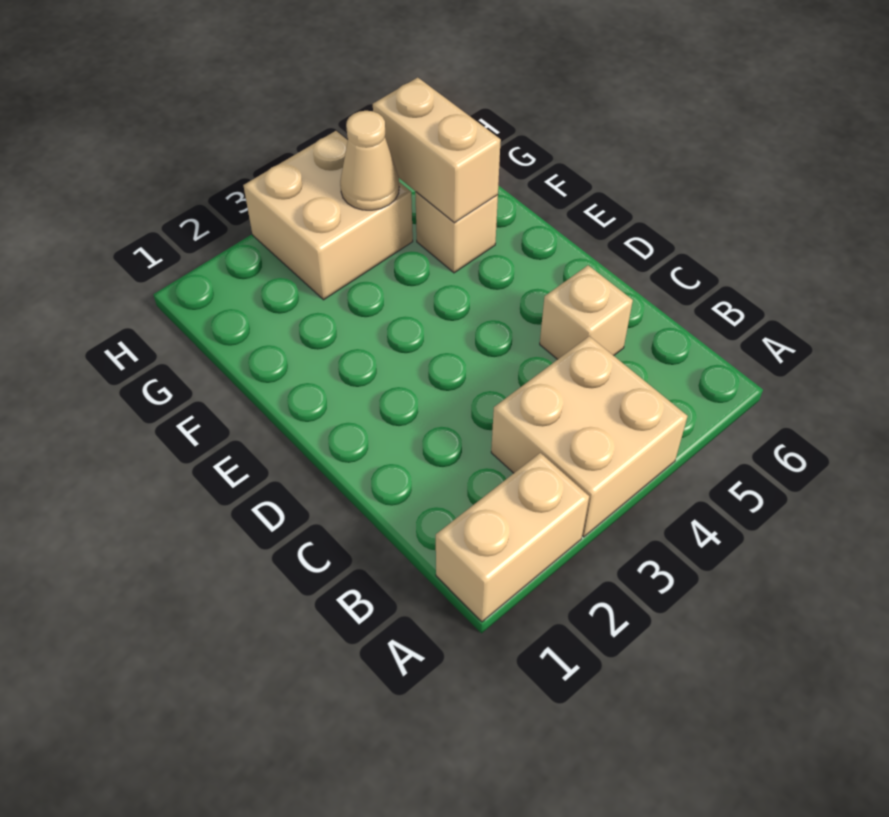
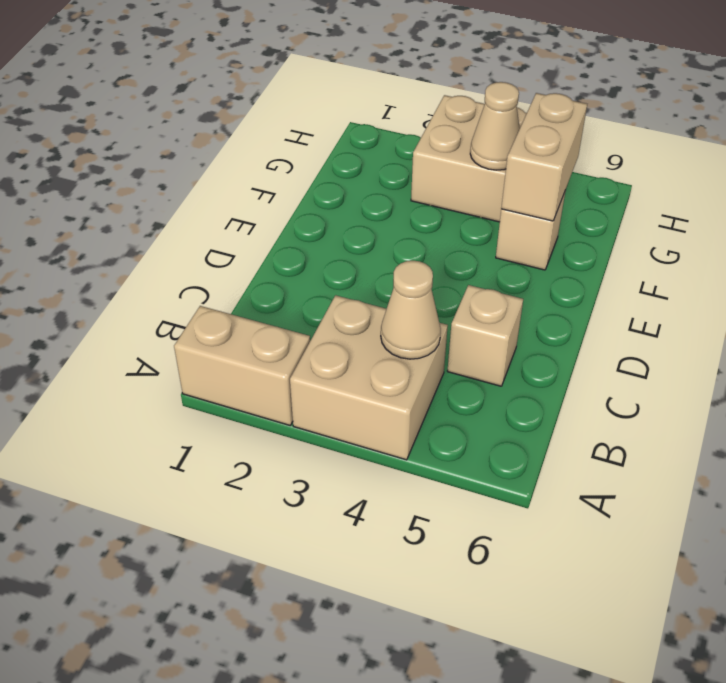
none -> tan 1x1 cone [381,261,441,359]

